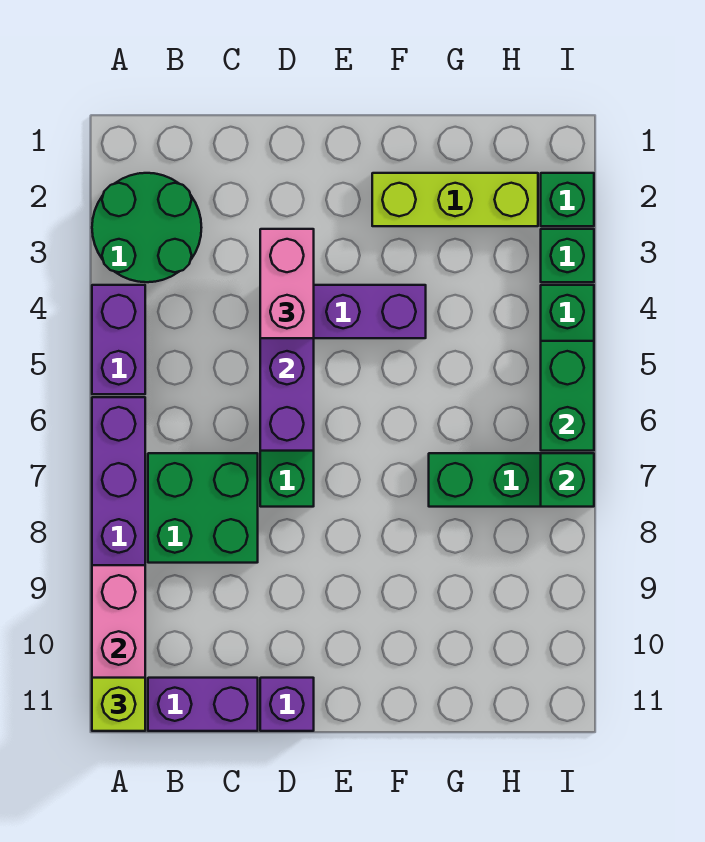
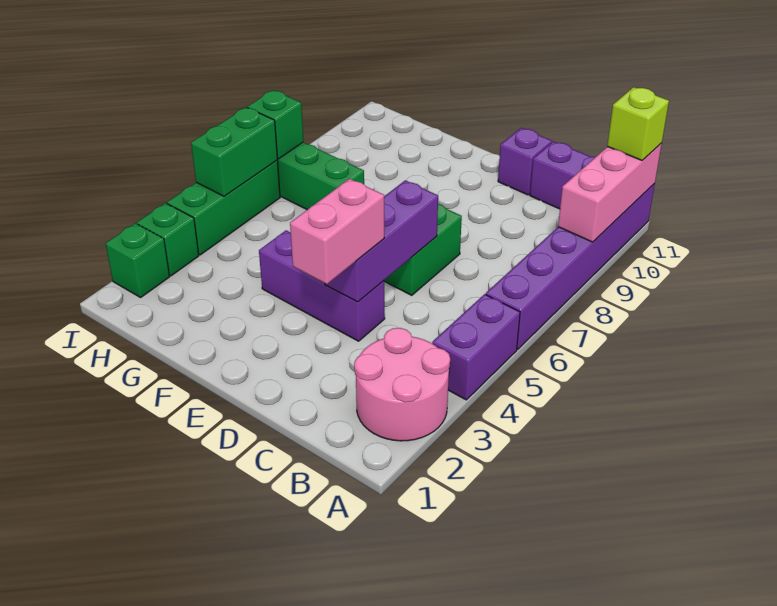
green 2x2 round brick [92,173,202,282] -> pink 2x2 round brick [354,328,450,441]
green 2x2 brick [148,453,258,563] -> none
lime 1x3 brick [372,173,538,226] -> none

